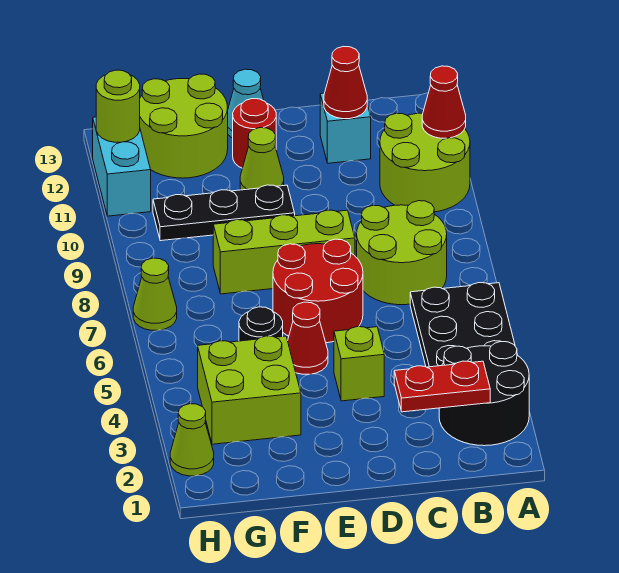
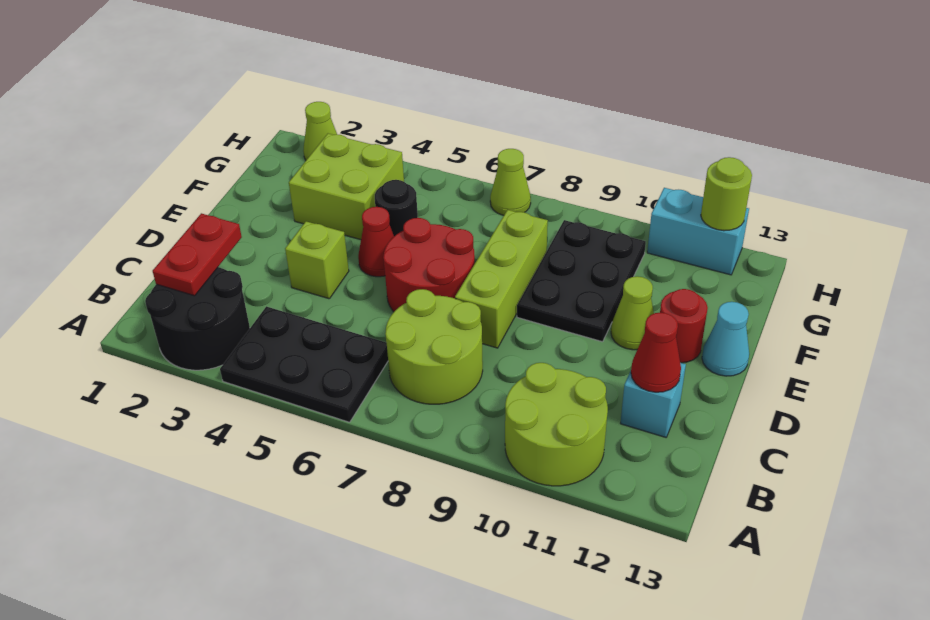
red 1x1 cone [422,66,466,138] -> none
black 1x3 plate [153,185,295,241] -> black 2x3 plate [517,220,646,342]
lime 2x2 round brick [140,74,228,178] -> none

